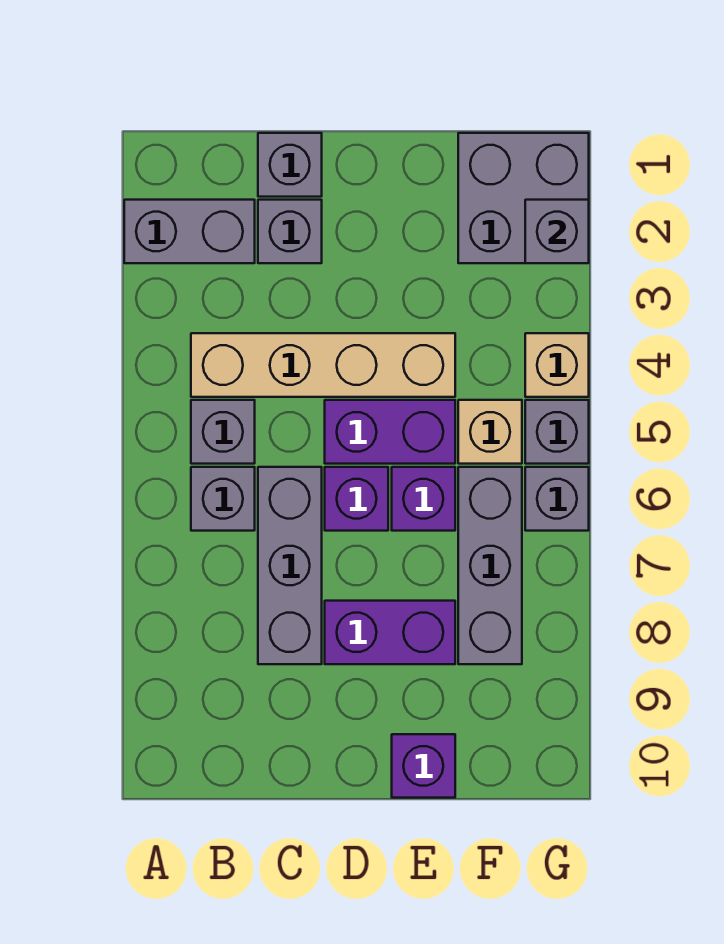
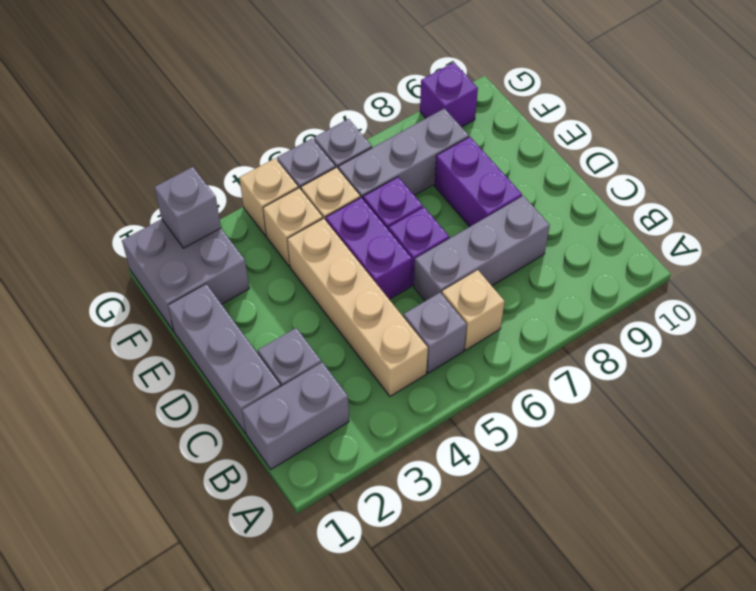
grey 1x2 brick [124,200,255,263] -> grey 1x2 brick turned to [242,362,349,469]
grey 1x1 brick [191,467,255,531] -> tan 1x1 brick [442,270,505,350]
grey 1x1 brick [258,133,322,197] -> grey 1x3 brick [168,284,281,433]
purple 1x1 brick [392,734,455,798] -> purple 1x1 brick moved to [420,62,478,127]
none -> tan 1x1 brick [263,188,323,266]

